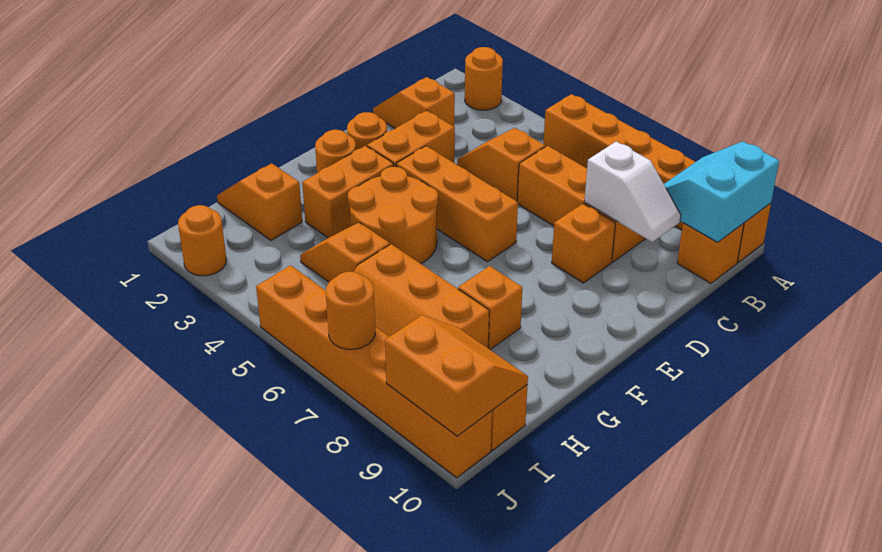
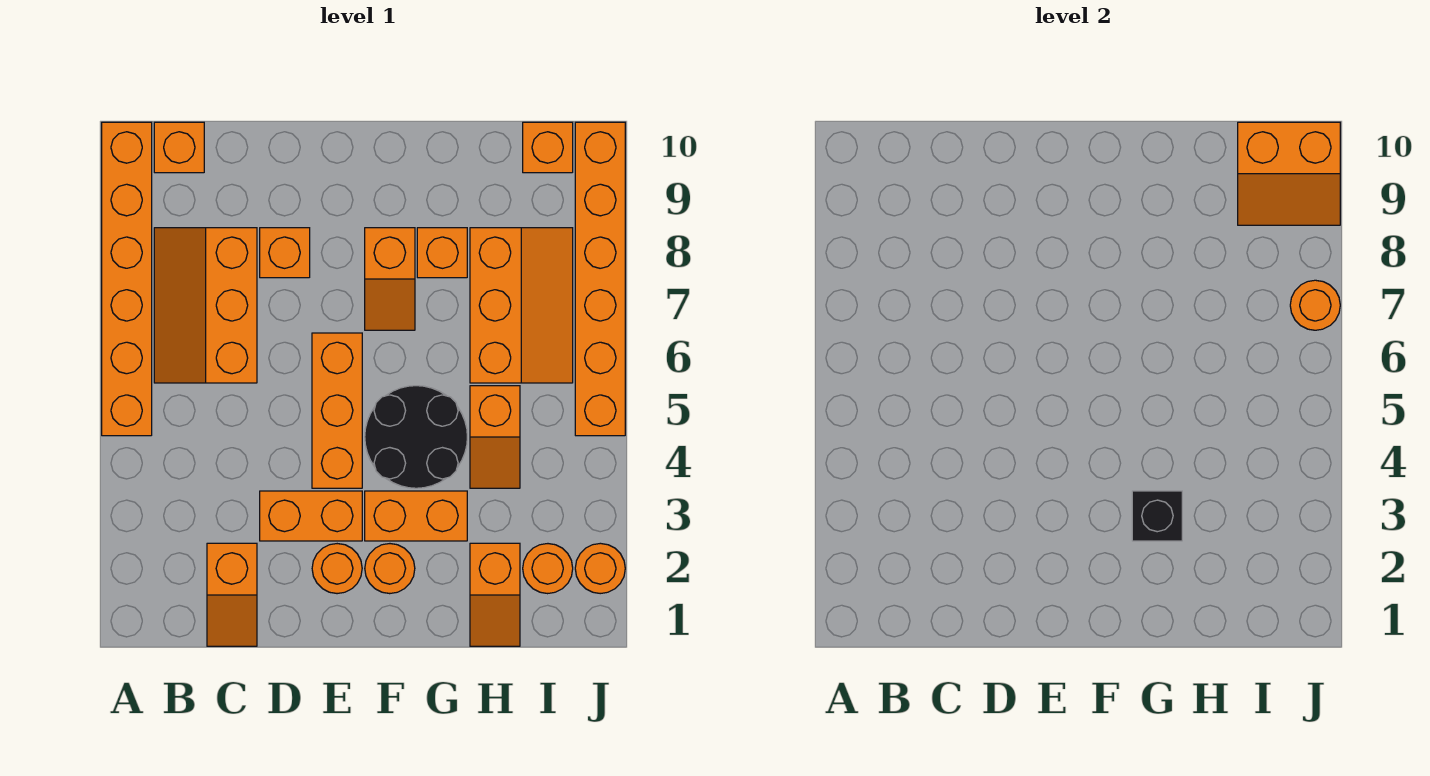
orange 1x1 round brick [465,47,503,110] -> orange 1x1 round brick moved to [523,544,573,594]
cyan 2x2 slope [664,141,779,243] -> none
orange 1x2 slope [457,128,545,201] -> orange 1x2 slope moved to [365,228,415,330]
white 1x2 slope [584,141,681,242] -> none
orange 2x2 round brick [348,167,438,264] -> black 2x2 round brick [365,386,467,488]
none -> black 1x1 brick [1132,491,1182,541]
orange 2x2 slope [385,315,528,436] -> orange 2x2 slope turned to [1238,122,1340,225]

